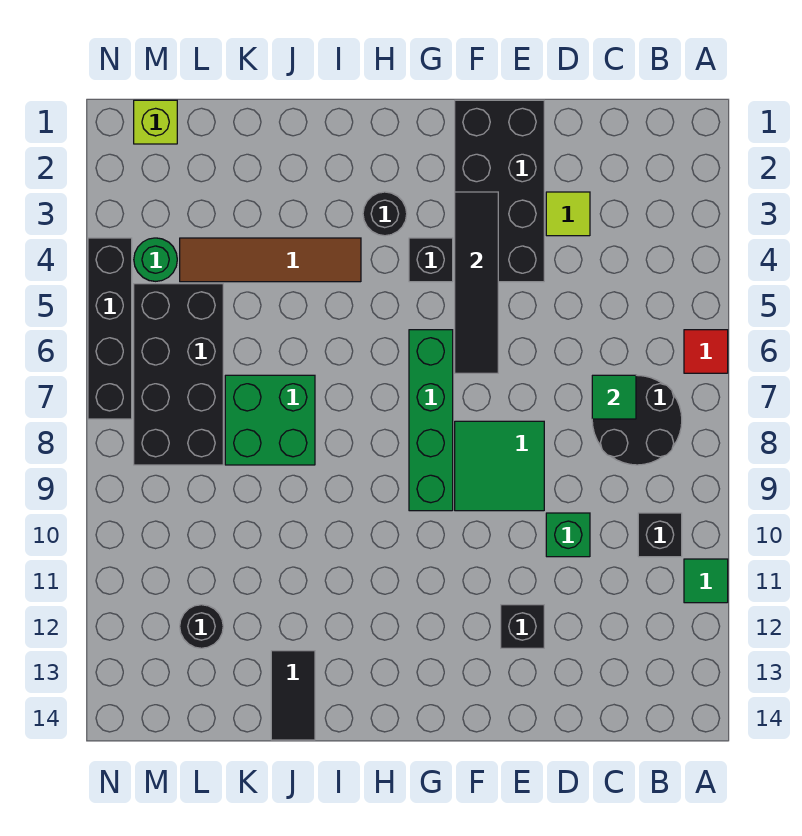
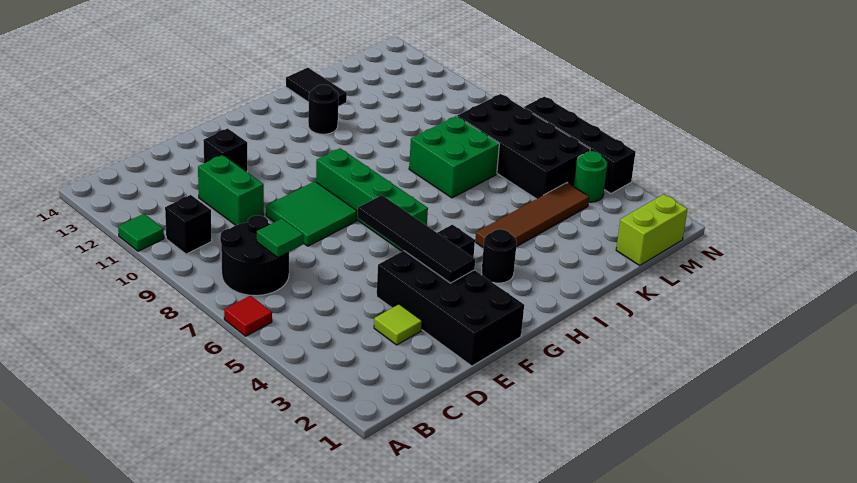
green 1x1 brick [546,513,590,557] -> green 1x2 brick [198,155,264,225]
black 1x1 round brick [180,605,223,648] -> black 1x1 round brick moved to [308,85,339,134]
lime 1x1 brick [134,100,177,144] -> lime 1x2 brick [616,194,688,265]

